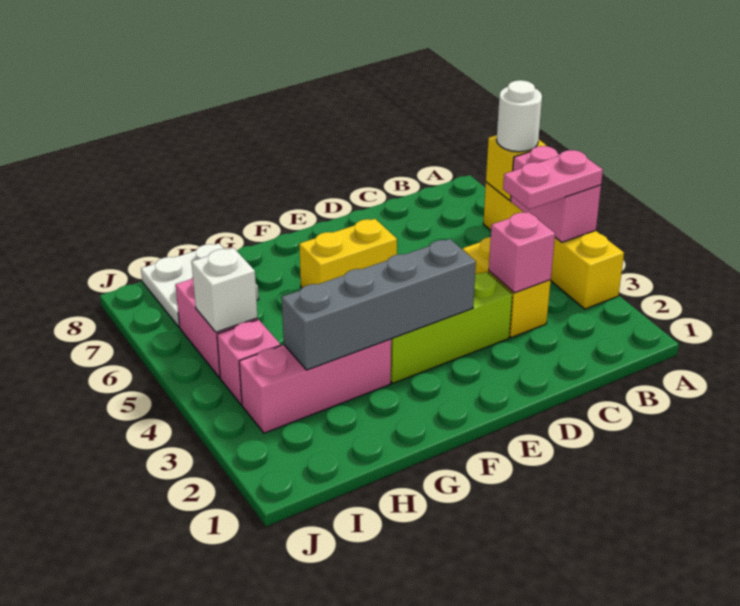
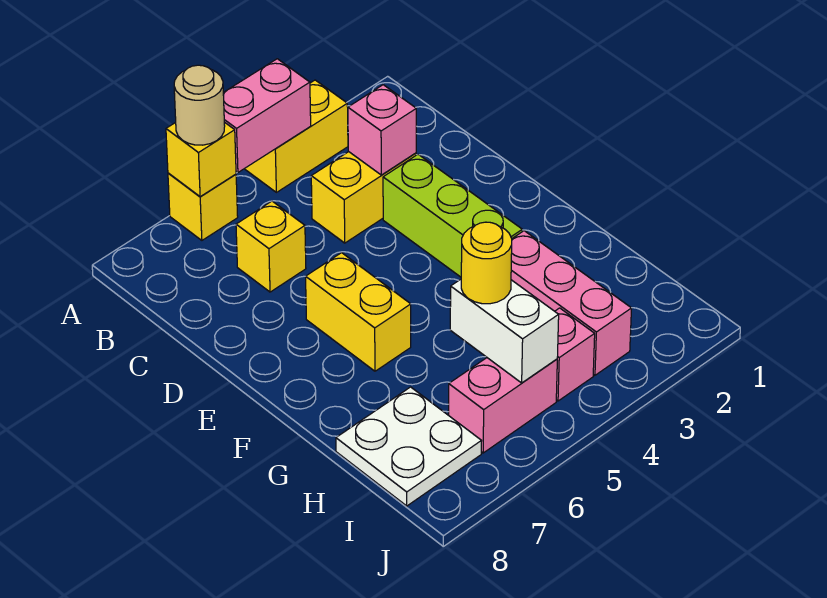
pink 1x2 plate [503,150,603,209] -> none
white 1x1 round brick [497,80,542,152] -> tan 1x1 round brick [174,65,225,145]
none -> yellow 1x1 brick [236,201,306,292]
grey 1x4 brick [282,239,476,370] -> none
none -> yellow 1x1 round brick [461,222,512,304]
white 1x1 brick [192,248,258,332] -> white 1x2 brick [450,279,559,383]

